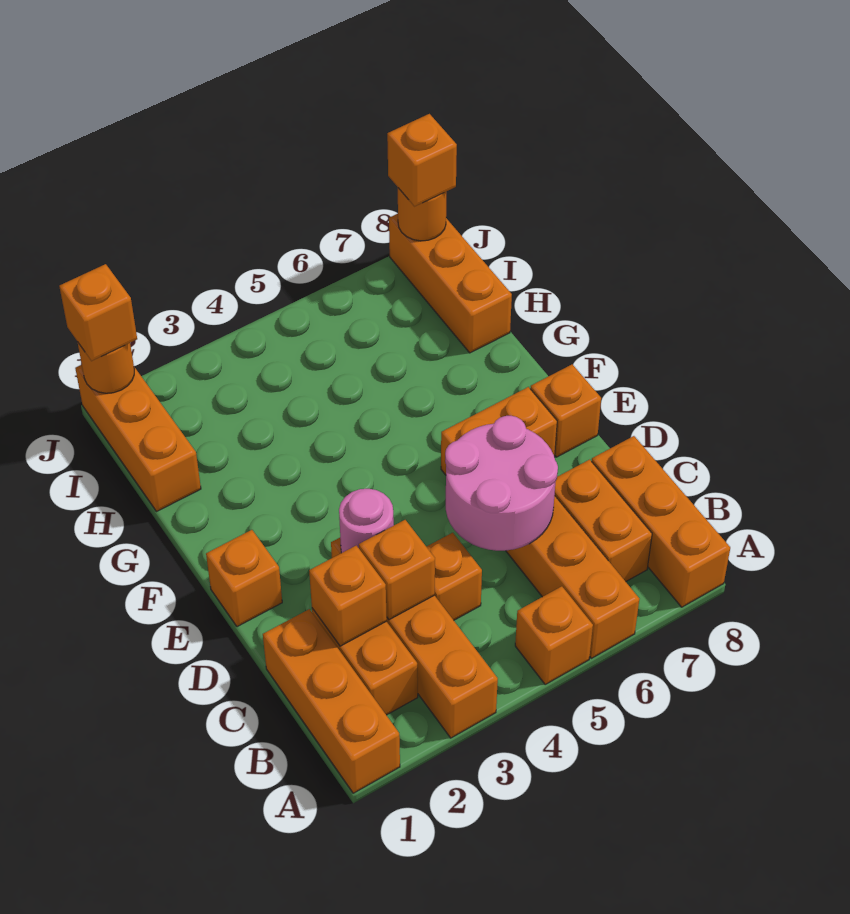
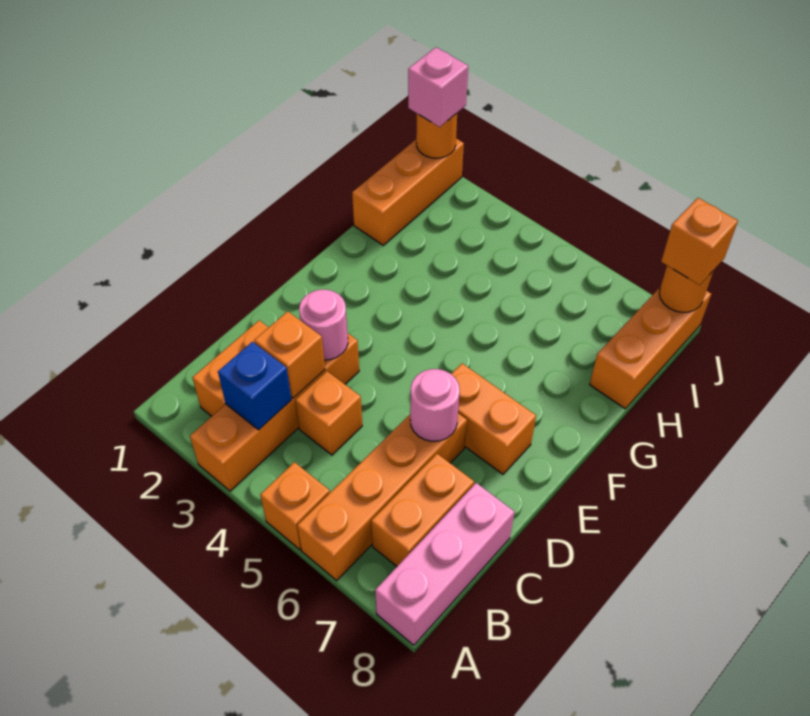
orange 1x3 brick [263,609,400,793] -> none
orange 1x3 brick [592,436,730,607] -> pink 1x3 brick [375,483,515,645]
none -> blue 1x1 brick [218,342,292,430]
orange 1x1 brick [309,546,387,646] -> none
pink 2x2 round brick [445,416,558,551] -> pink 1x1 round brick [410,369,460,441]
orange 1x1 brick [206,530,282,627] -> none
orange 1x1 brick [530,364,601,457] -> none
orange 1x1 brick [59,264,137,361] -> pink 1x1 brick [408,47,468,127]

